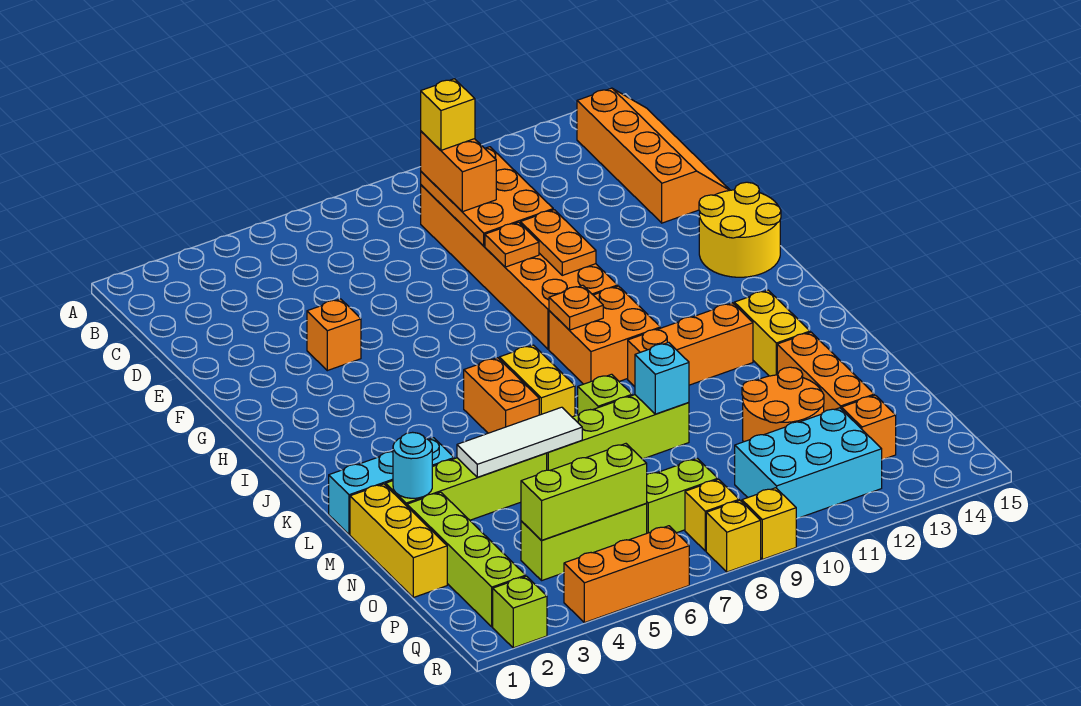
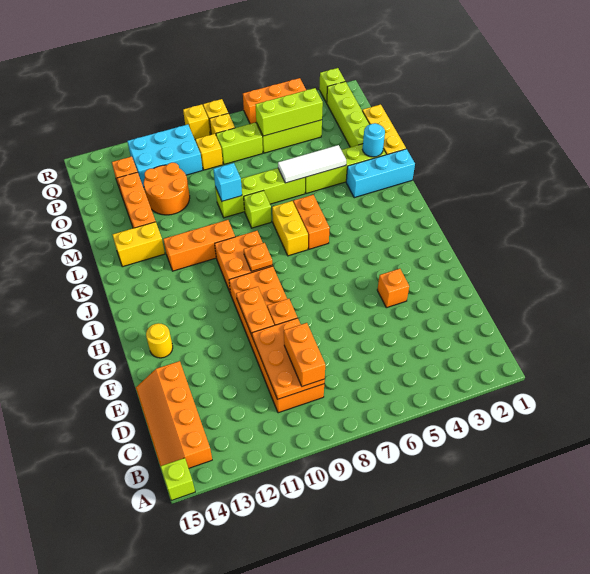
none -> lime 1x1 brick [160,458,195,501]
yellow 1x1 brick [421,79,475,150] -> yellow 1x1 brick moved to [196,134,223,170]
yellow 2x2 round brick [699,182,781,277] -> yellow 1x1 round brick [146,323,173,358]
yellow 1x2 brick [734,290,810,376] -> yellow 1x2 brick turned to [113,222,165,267]

